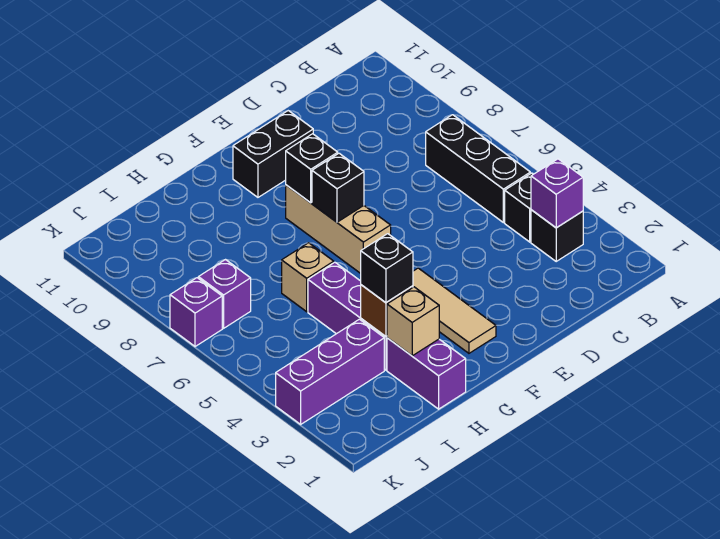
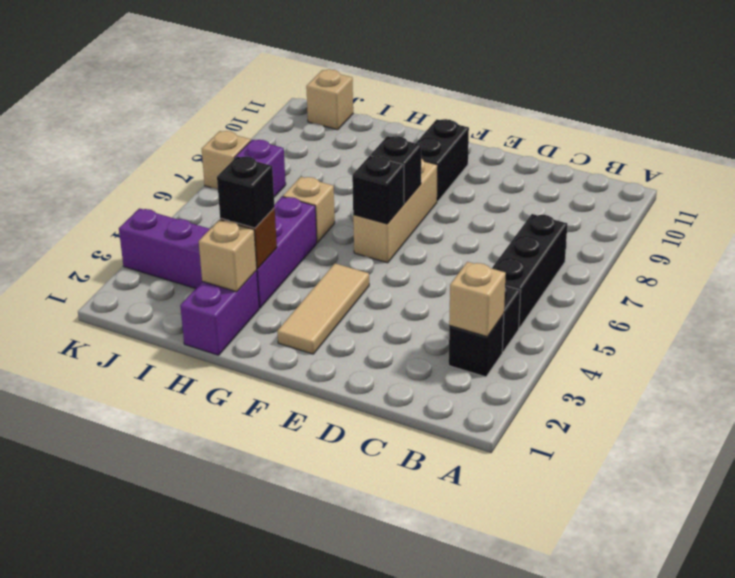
purple 1x1 brick [531,159,583,228] -> tan 1x1 brick [449,262,506,337]
black 1x2 brick [233,111,313,197] -> black 1x2 brick turned to [416,119,469,201]
black 1x1 brick [286,134,338,203] -> black 1x1 brick moved to [352,156,404,224]
none -> tan 1x1 brick [306,69,353,130]
purple 1x1 brick [170,278,222,347] -> tan 1x1 brick [202,131,251,189]

